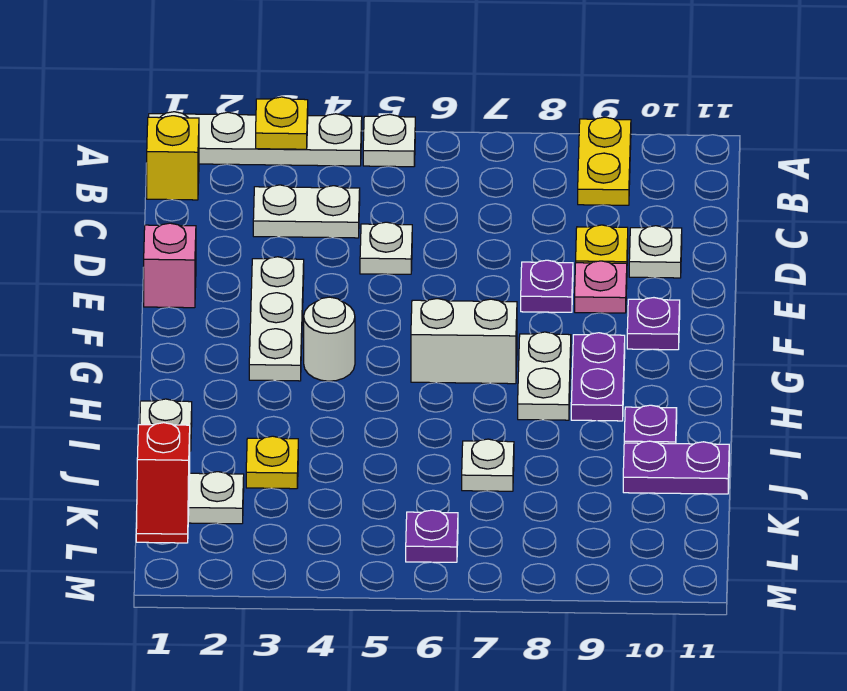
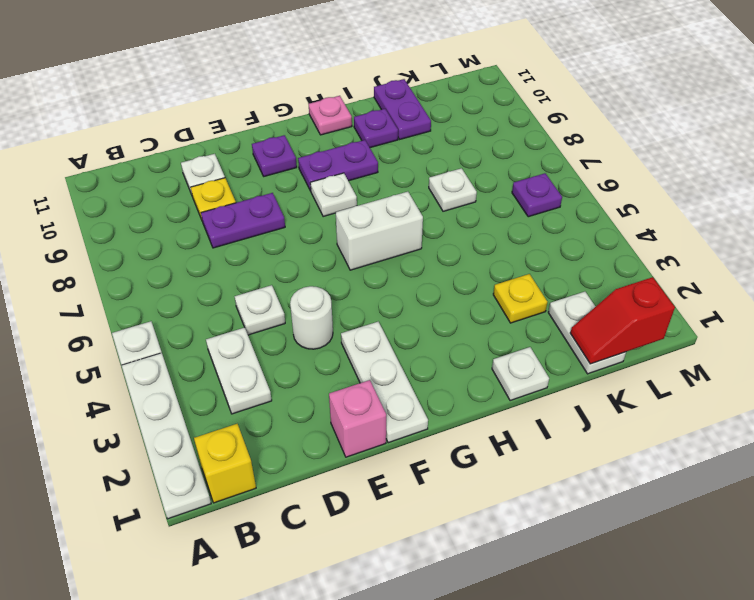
yellow 1x1 plate [256,97,308,149] -> none
yellow 1x2 plate [578,117,631,205] -> none
white 1x3 plate [249,257,304,381] -> white 1x3 plate turned to [341,322,428,443]
purple 1x1 plate [521,260,573,312] -> purple 1x2 plate [201,193,285,248]
pink 1x1 plate [575,261,627,313] -> pink 1x1 plate moved to [309,96,352,135]
white 1x1 round brick [304,297,355,381] -> white 1x1 round brick moved to [290,286,333,349]
white 1x2 brick [411,299,517,384] -> white 1x2 brick turned to [336,192,423,270]
white 1x2 plate [518,332,571,420] -> white 1x1 plate [310,173,357,217]
red 1x2 slope [136,423,190,543] -> red 1x2 slope turned to [570,277,675,364]

